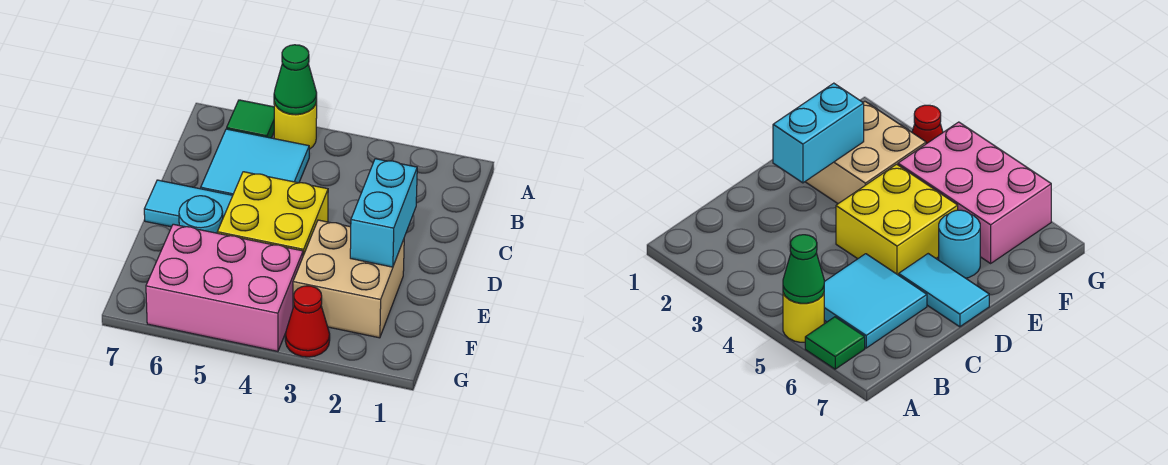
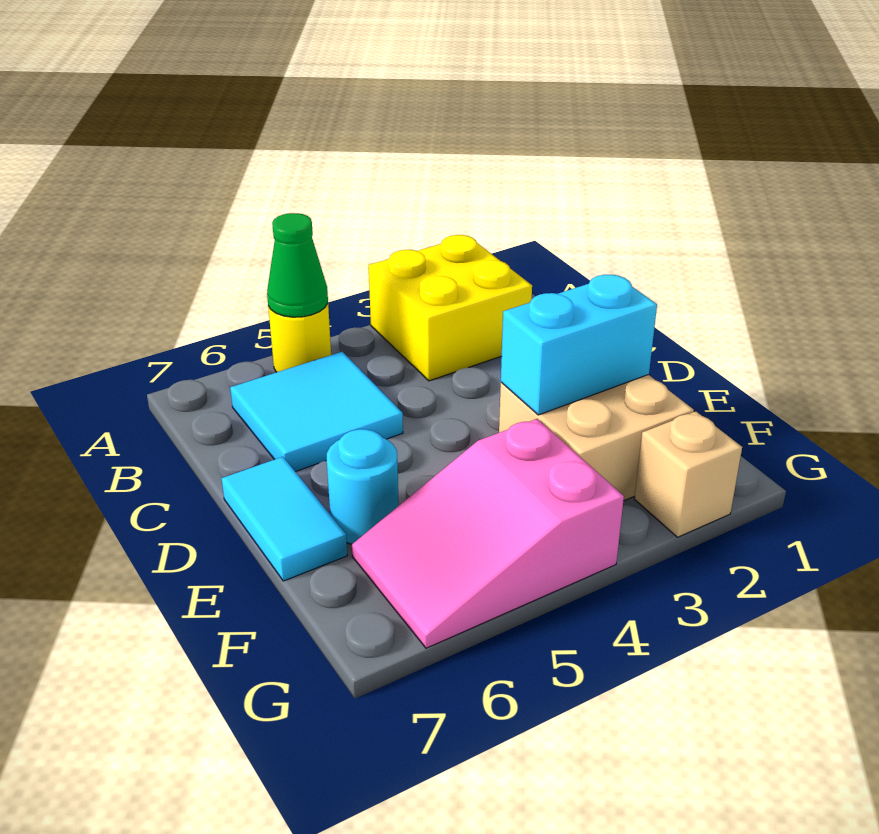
green 1x1 tile [227,100,274,138] -> none
cyan 1x2 brick [350,159,417,267] -> cyan 1x2 brick turned to [501,275,657,415]
yellow 2x2 brick [217,172,328,256] -> yellow 2x2 brick moved to [369,235,532,381]
cyan 1x2 tile [144,180,233,227] -> cyan 1x2 tile turned to [222,457,347,581]
pink 2x3 brick [146,224,303,351] -> pink 2x3 slope [352,419,624,648]
none -> tan 1x1 brick [634,412,742,537]
red 1x1 cone [285,286,330,357] -> none

